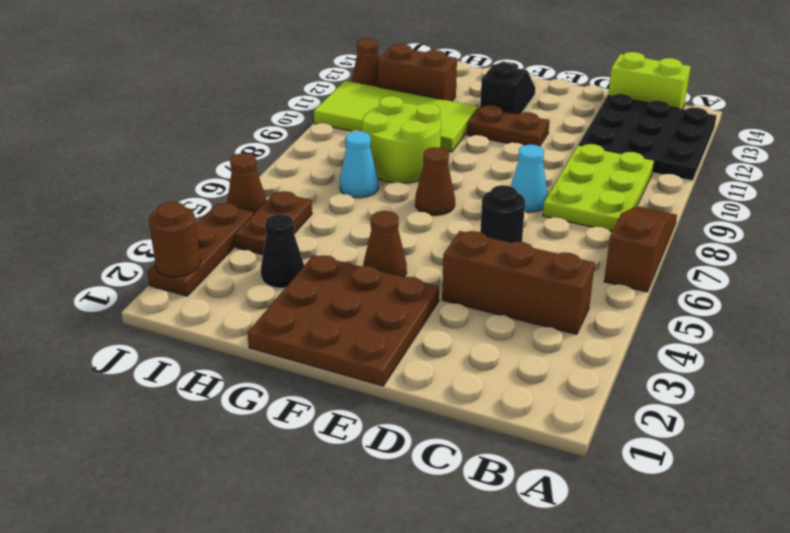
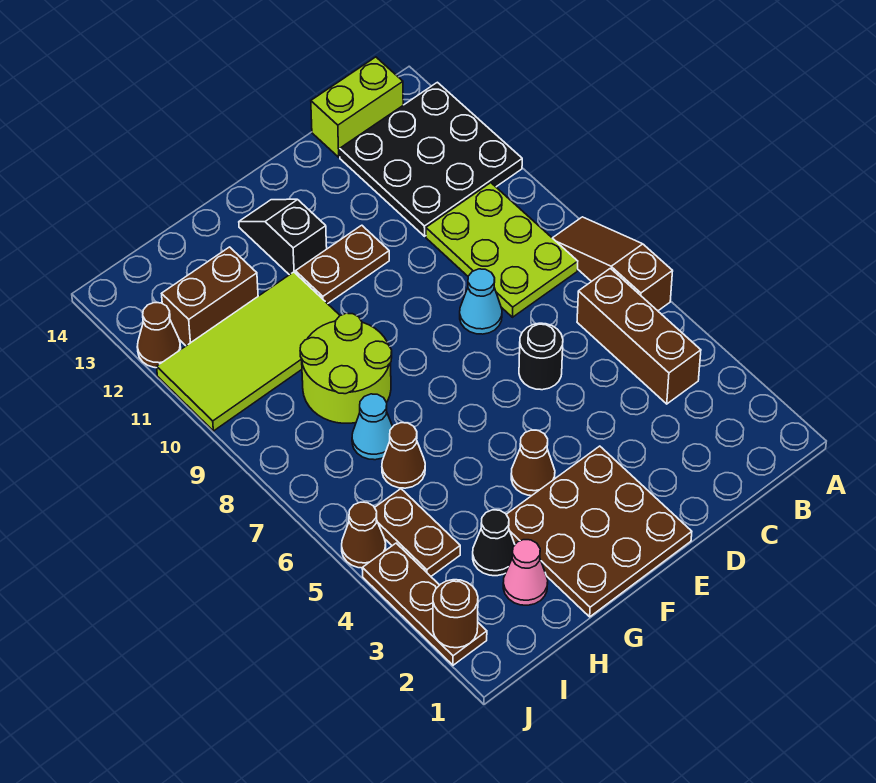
brown 1x3 brick [442,231,595,334] -> brown 1x3 brick turned to [577,268,701,404]
brown 1x1 cone [415,147,455,215] -> brown 1x1 cone moved to [382,423,425,488]
none -> pink 1x1 cone [503,540,548,605]

